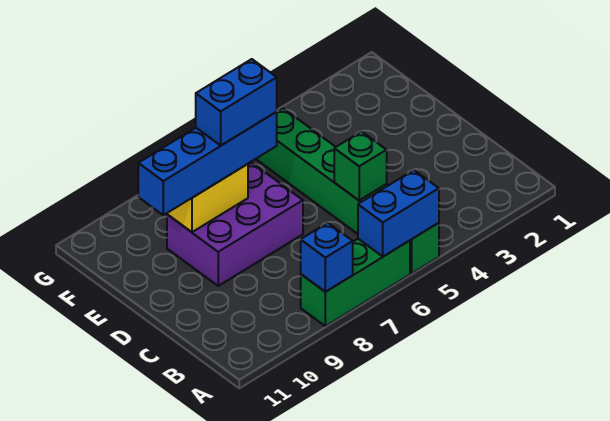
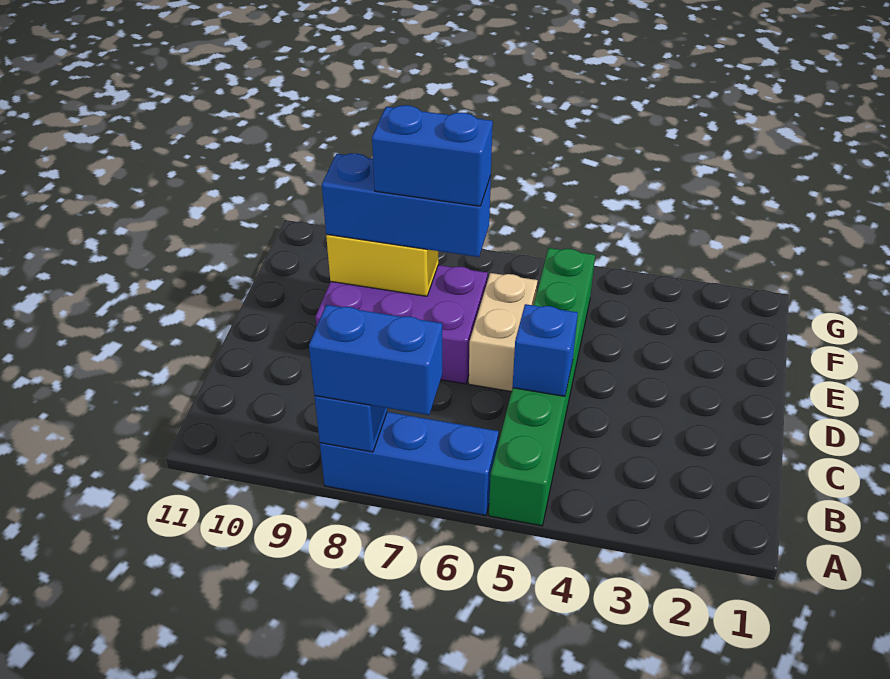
blue 1x2 brick [358,170,439,256] -> blue 1x2 brick moved to [309,305,442,415]
green 1x3 brick [301,239,410,326] -> blue 1x3 brick [320,412,499,515]
green 1x1 brick [334,131,387,200] -> blue 1x1 brick [512,304,578,396]
none -> tan 1x2 brick [469,273,538,392]
blue 1x4 brick [138,112,277,215] -> blue 1x3 brick [322,153,491,257]

